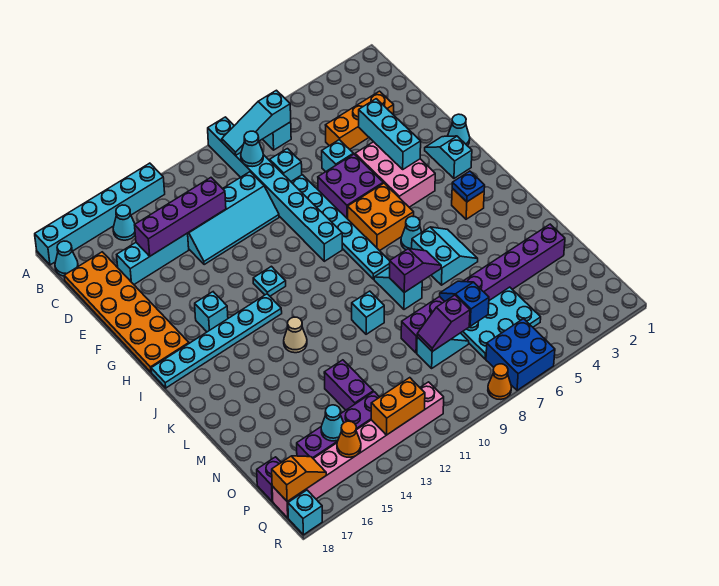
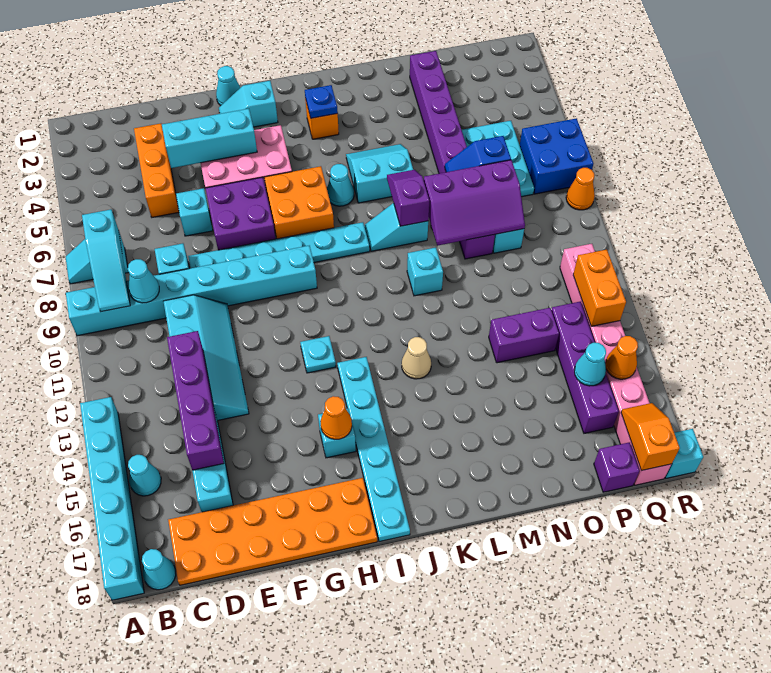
none -> orange 1x1 cone [320,396,352,439]
purple 1x2 slope [417,295,470,351] -> purple 2x3 slope [424,160,525,246]

